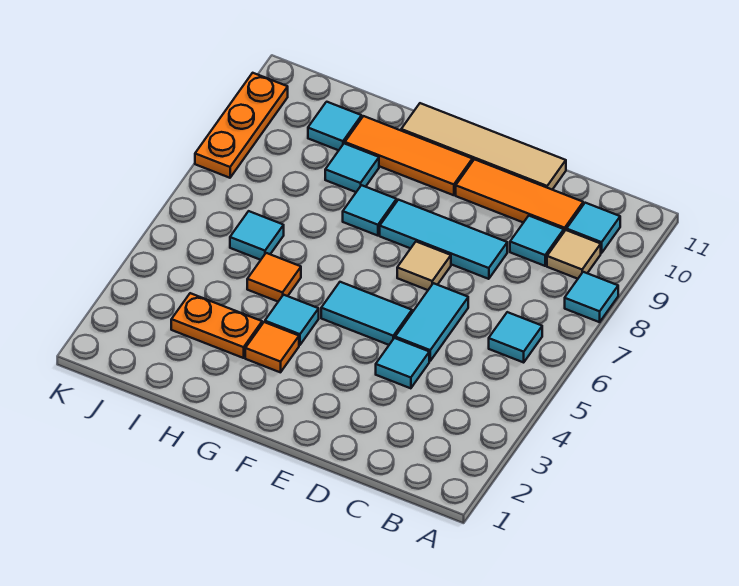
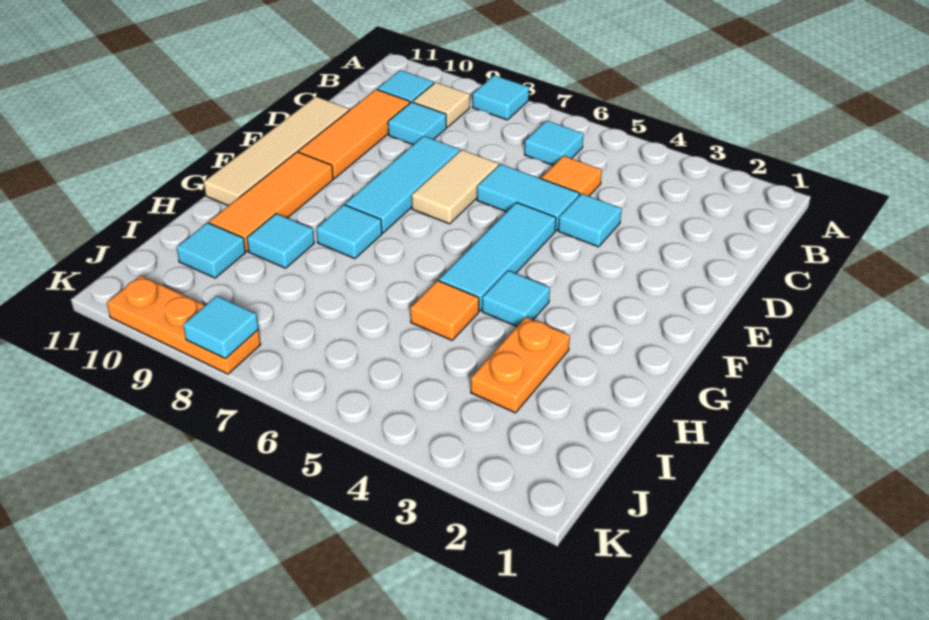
cyan 1x2 tile [321,282,412,345] -> cyan 1x3 tile [439,202,556,311]
tan 1x1 tile [397,242,451,290] -> tan 1x2 tile [412,150,499,224]
orange 1x1 tile [245,322,299,372] -> orange 1x1 tile moved to [541,156,602,196]
cyan 1x1 tile [230,211,284,260] -> cyan 1x1 tile moved to [183,296,258,358]

